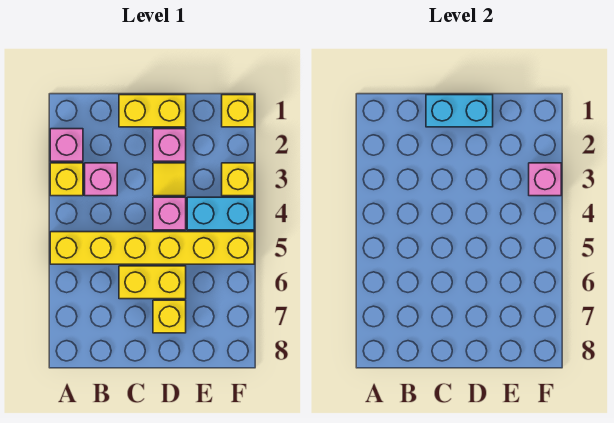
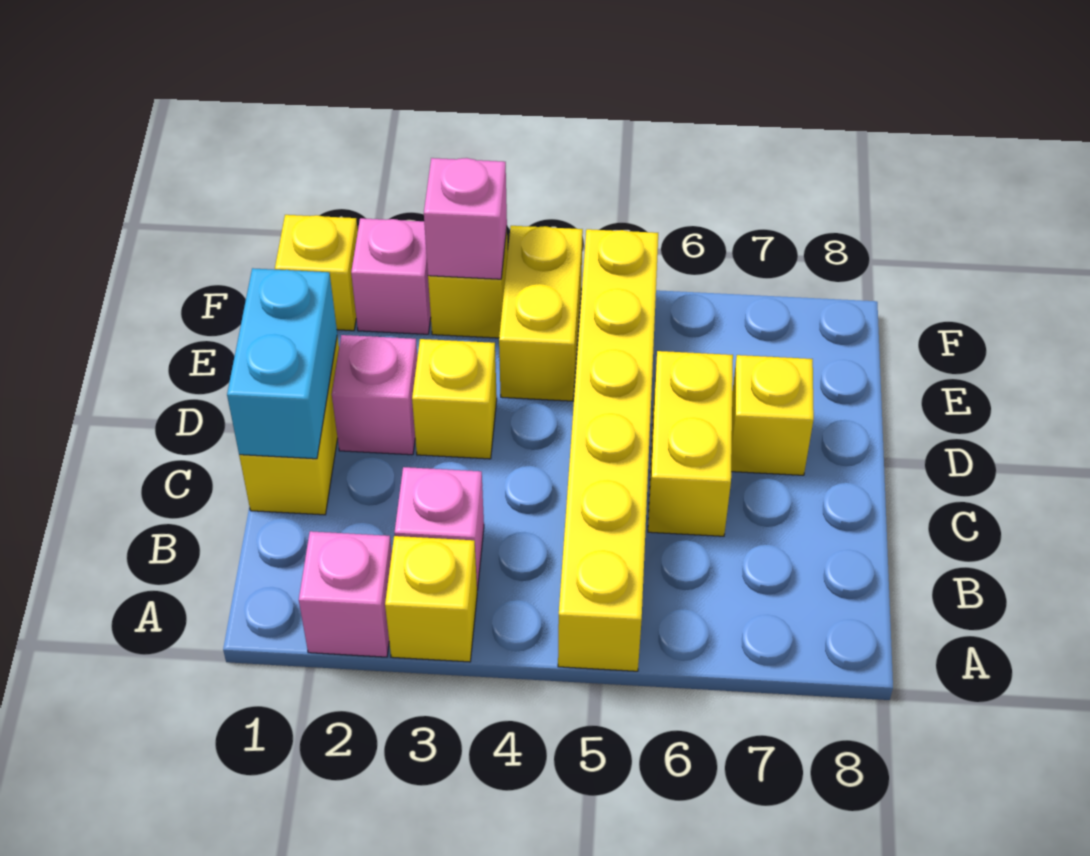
yellow 1x1 tile [153,163,186,196] -> yellow 1x1 brick [412,339,497,459]
pink 1x1 brick [153,197,186,230] -> pink 1x1 brick moved to [351,218,431,334]
cyan 1x2 brick [187,197,254,230] -> yellow 1x2 brick [499,226,583,401]

